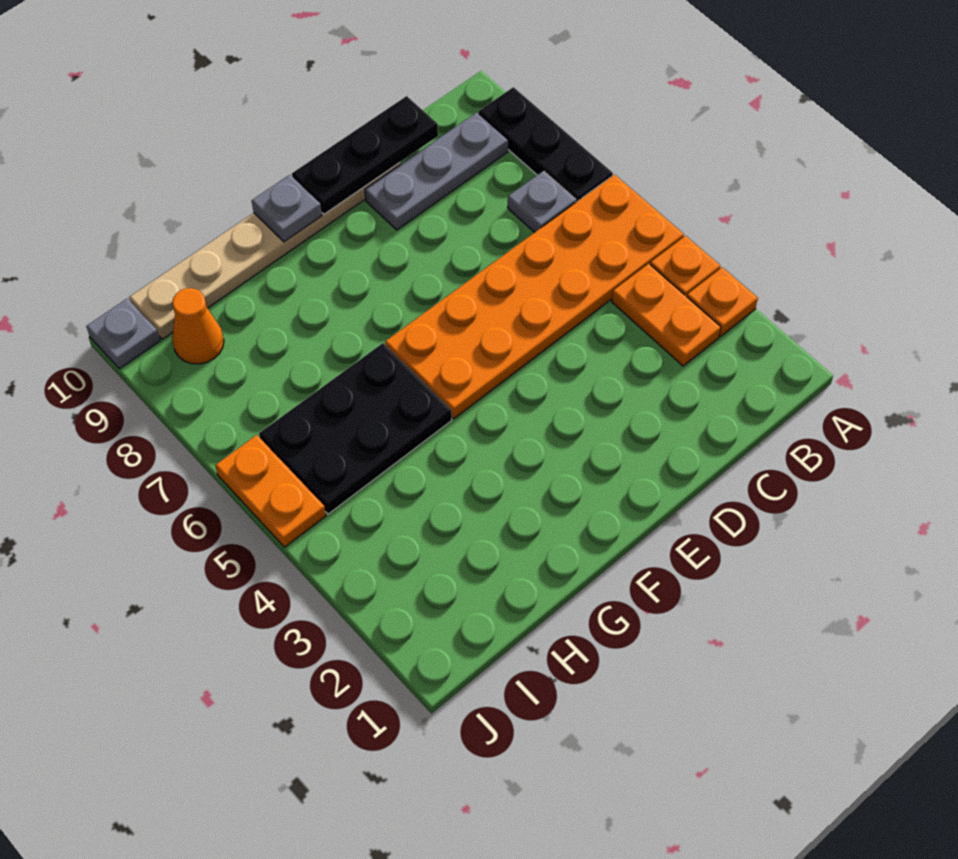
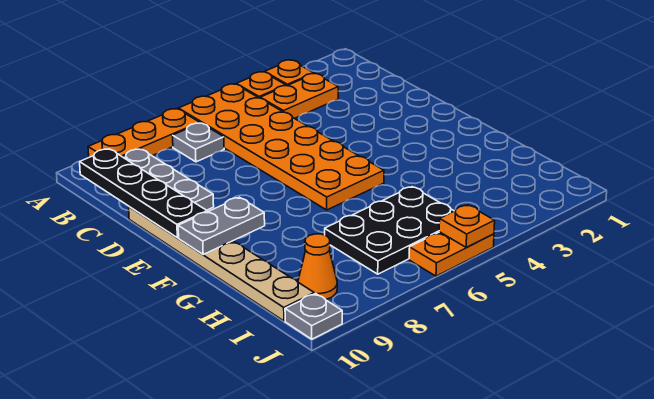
black 1x3 plate [479,87,613,202] -> orange 1x3 plate [88,109,200,157]
black 1x3 plate [292,96,438,214] -> black 1x4 plate [80,149,207,238]
grey 1x1 plate [252,175,322,242] -> grey 1x2 plate [178,197,265,254]
black 2x3 plate [259,343,452,514] -> black 2x3 plate turned to [325,187,454,274]
none -> orange 1x1 plate [439,205,495,247]

